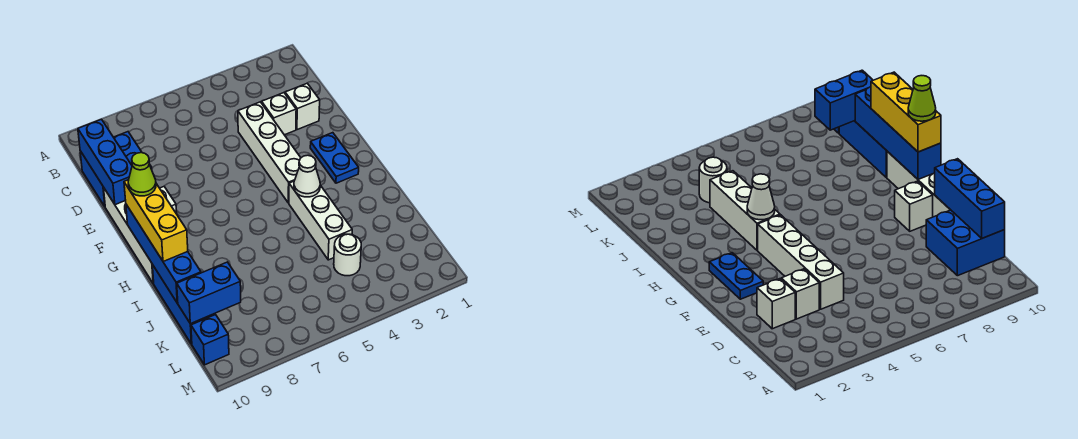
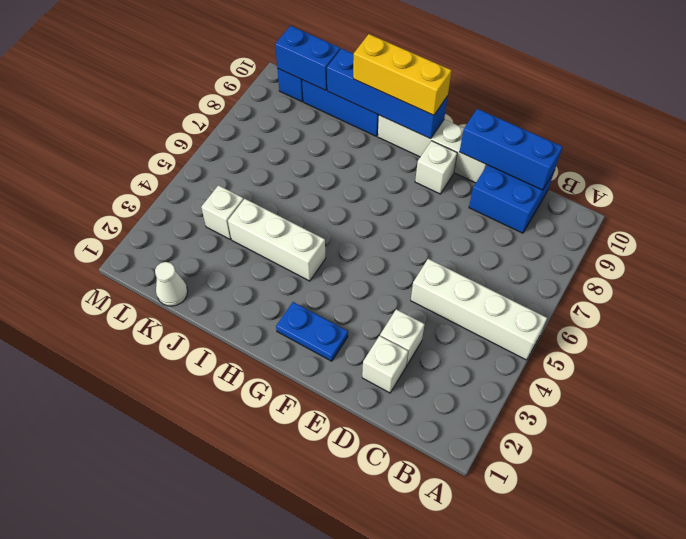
white 1x4 brick [238,102,301,203] -> white 1x4 brick moved to [411,259,547,360]
lime 1x1 cone [128,153,156,196] -> none
white 1x1 cone [294,155,320,197] -> white 1x1 cone moved to [155,262,188,306]
white 1x1 round brick [334,234,361,276] -> white 1x1 brick [201,185,244,239]
blue 1x2 brick [177,262,241,324] -> blue 1x2 brick turned to [275,26,340,90]

